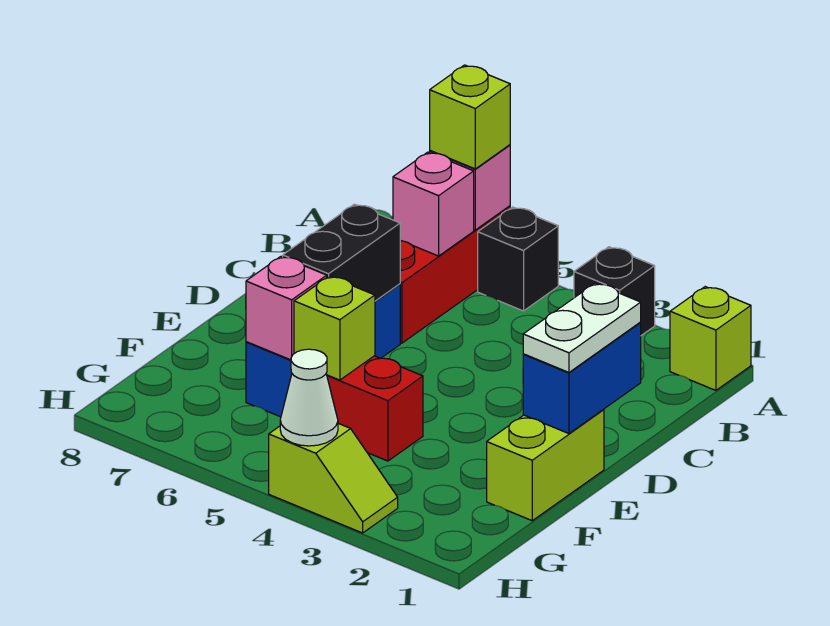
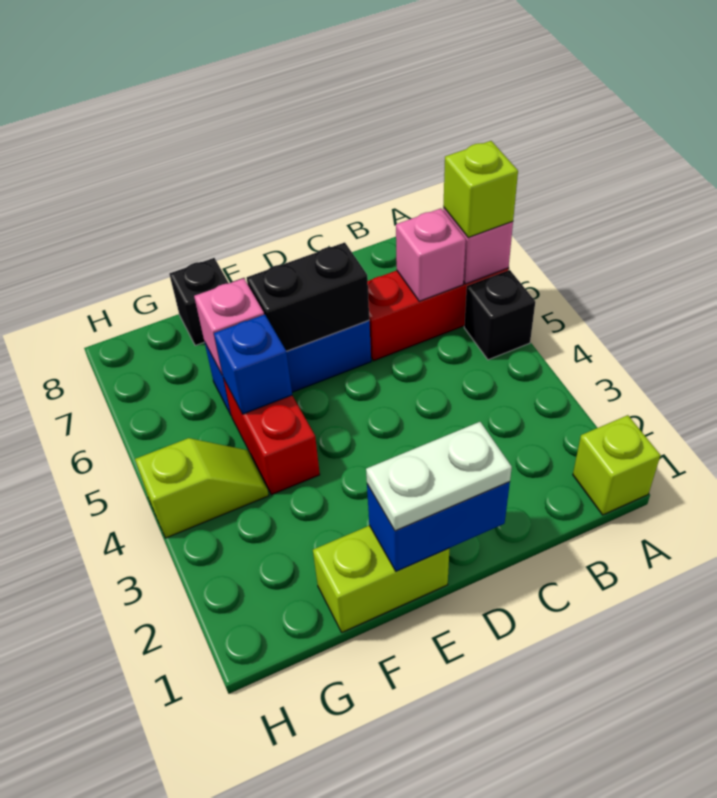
black 1x1 brick [574,247,655,335] -> black 1x1 brick moved to [169,258,228,346]
lime 1x1 brick [294,276,375,380] -> blue 1x1 brick [214,314,292,414]
lime 1x2 slope [269,424,398,533] -> lime 1x2 slope turned to [135,438,269,538]
white 1x1 cone [280,349,338,446] -> none

